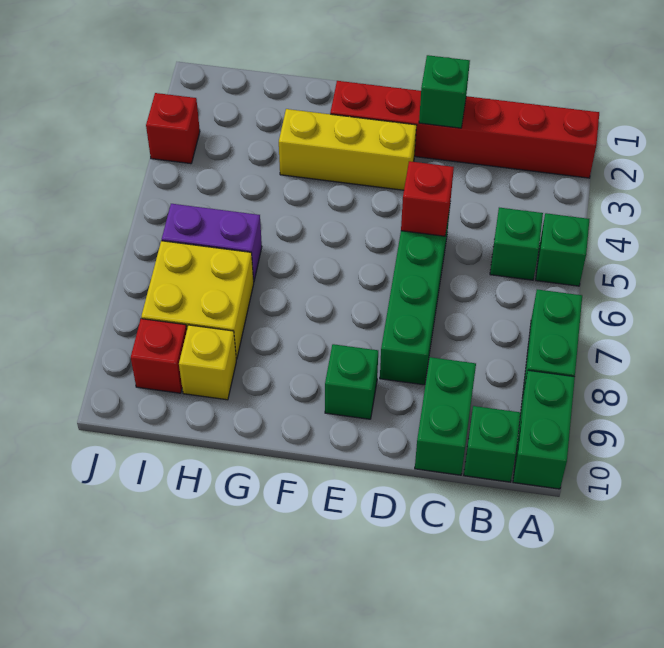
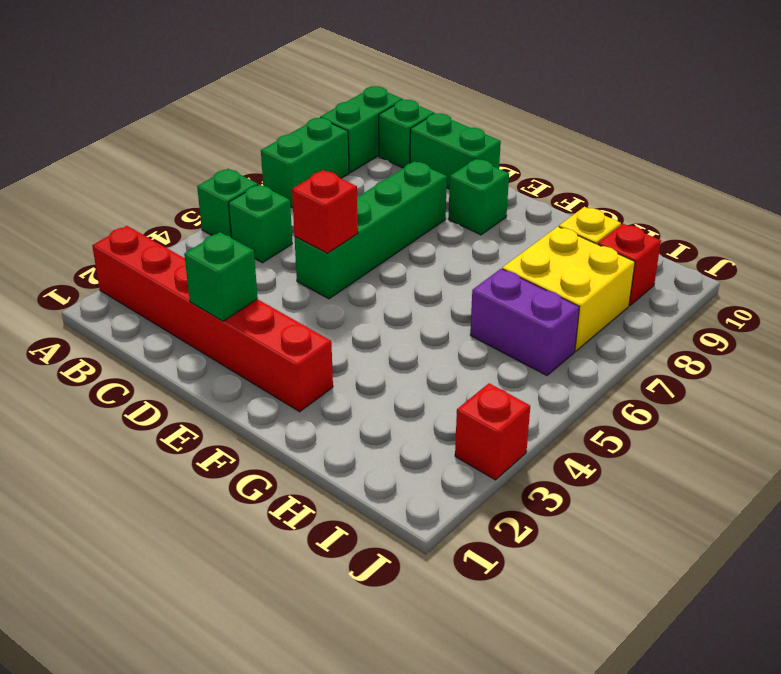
green 1x2 brick [415,357,476,475] -> green 1x2 brick turned to [410,113,501,189]
yellow 1x3 brick [279,109,416,190] -> none

